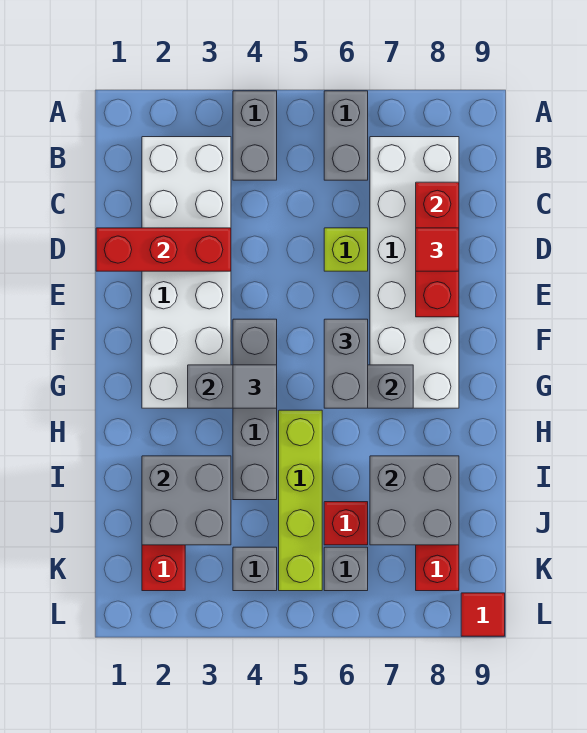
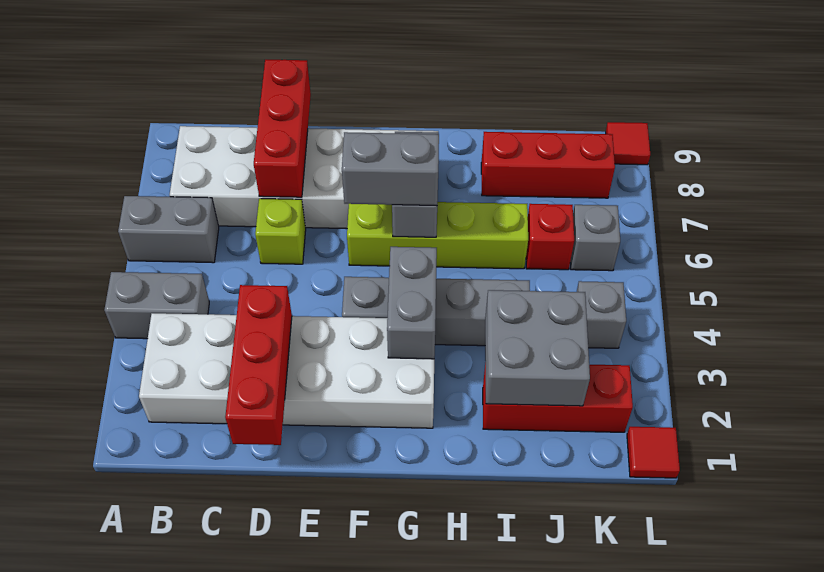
red 1x3 brick [416,182,459,317] -> red 1x3 brick turned to [254,60,311,197]
red 1x1 tile [416,228,459,271] -> red 1x1 tile moved to [627,427,680,478]
grey 1x1 tile [233,365,277,408] -> none
lime 1x4 brick [279,410,322,591] -> lime 1x4 brick moved to [347,202,528,269]
grey 2x2 brick [370,456,459,545] -> none

